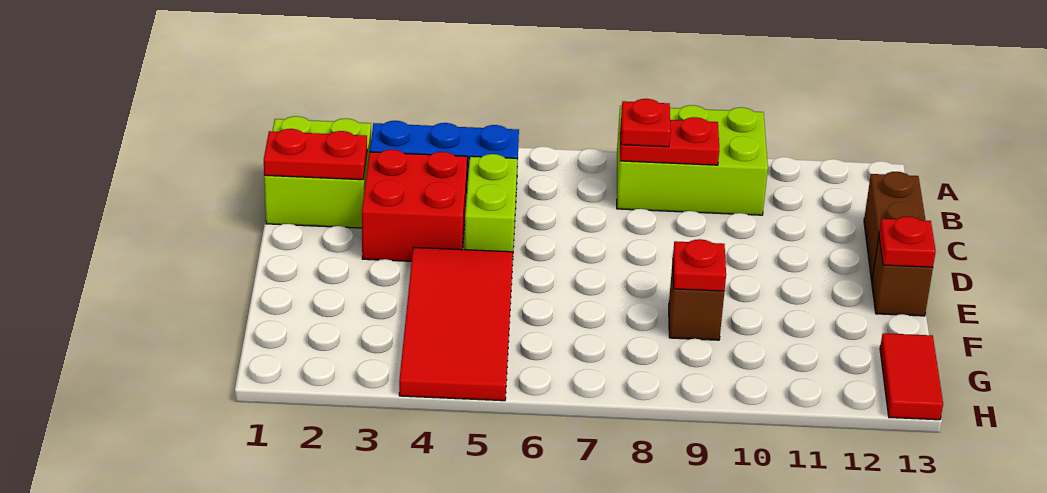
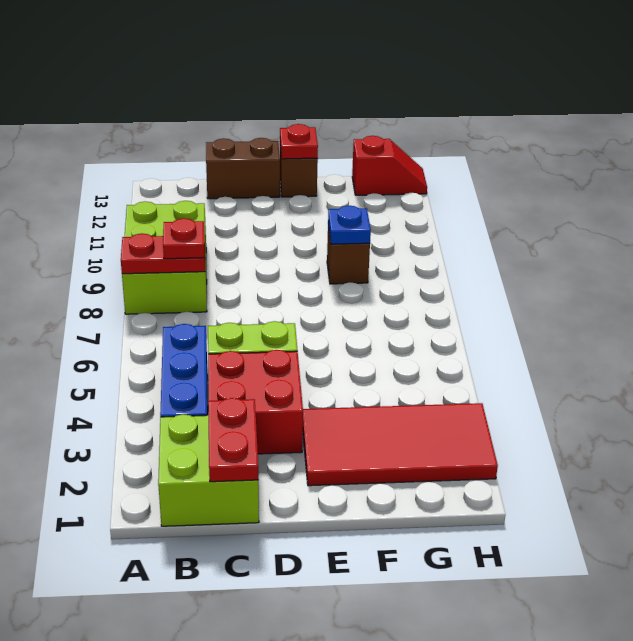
red 1x2 plate [620,117,719,165] -> red 1x2 plate turned to [121,233,205,274]
red 2x4 tile [399,247,513,401] -> red 2x4 tile moved to [303,403,498,486]
red 1x1 plate [673,239,726,291] -> blue 1x1 plate [328,205,371,244]
red 1x2 tile [880,333,943,420] -> red 1x2 slope [352,136,427,195]

